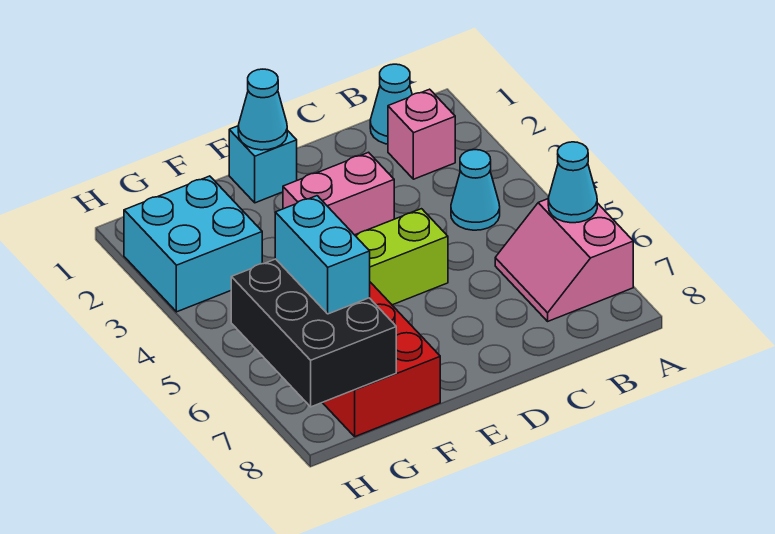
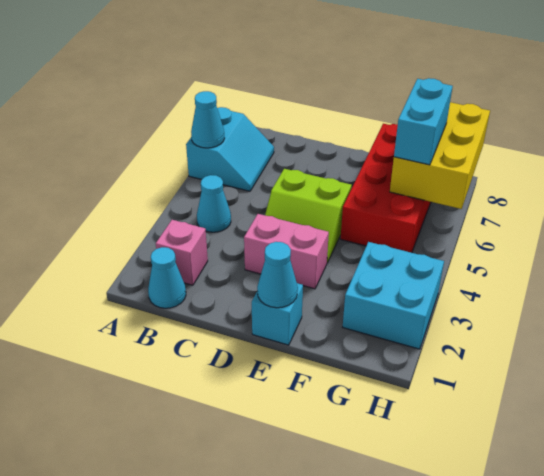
pink 2x2 slope [495,199,633,321] -> cyan 2x2 slope [186,107,274,191]
black 2x3 brick [231,259,396,407] -> yellow 2x3 brick [390,102,490,209]

